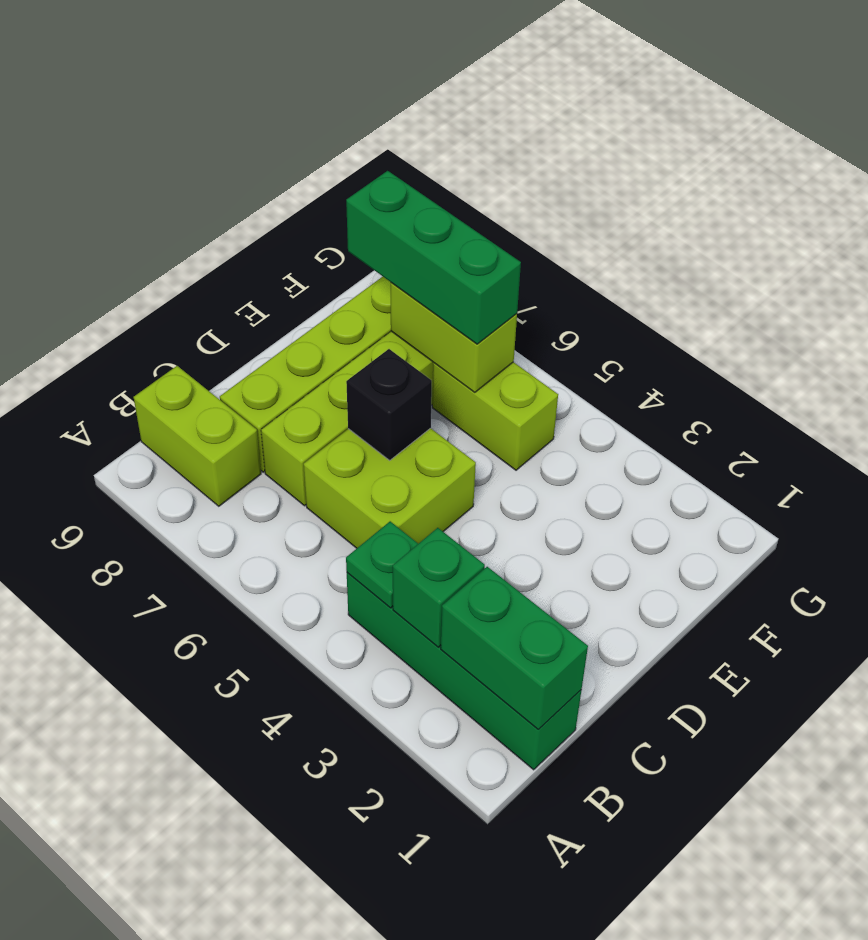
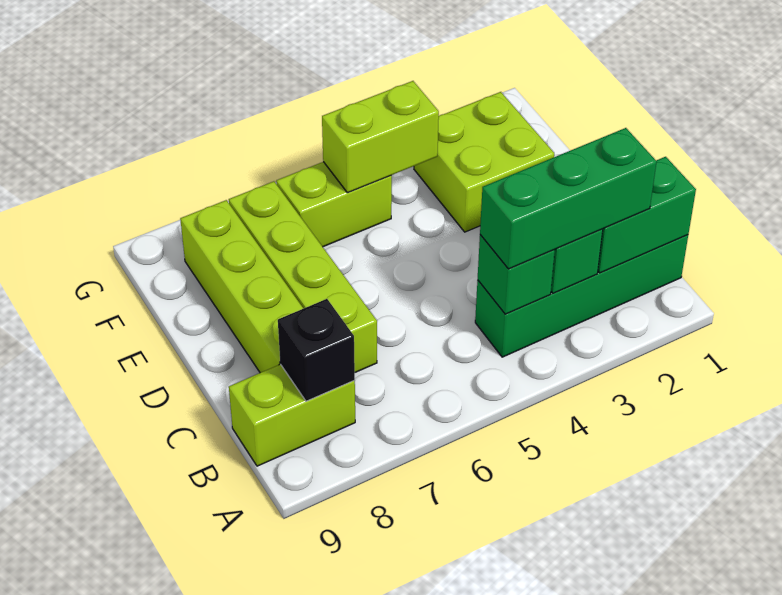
green 1x1 plate [346,521,418,608] -> green 1x1 brick [478,235,555,314]
lime 2x2 brick [304,428,476,548] -> lime 2x2 brick moved to [414,92,554,232]
black 1x1 brick [346,349,432,460] -> black 1x1 brick moved to [278,299,355,401]
lime 1x2 brick [391,283,517,392] -> lime 1x2 brick moved to [322,81,439,193]
green 1x3 brick [346,171,521,344] -> green 1x3 brick moved to [480,128,657,269]

